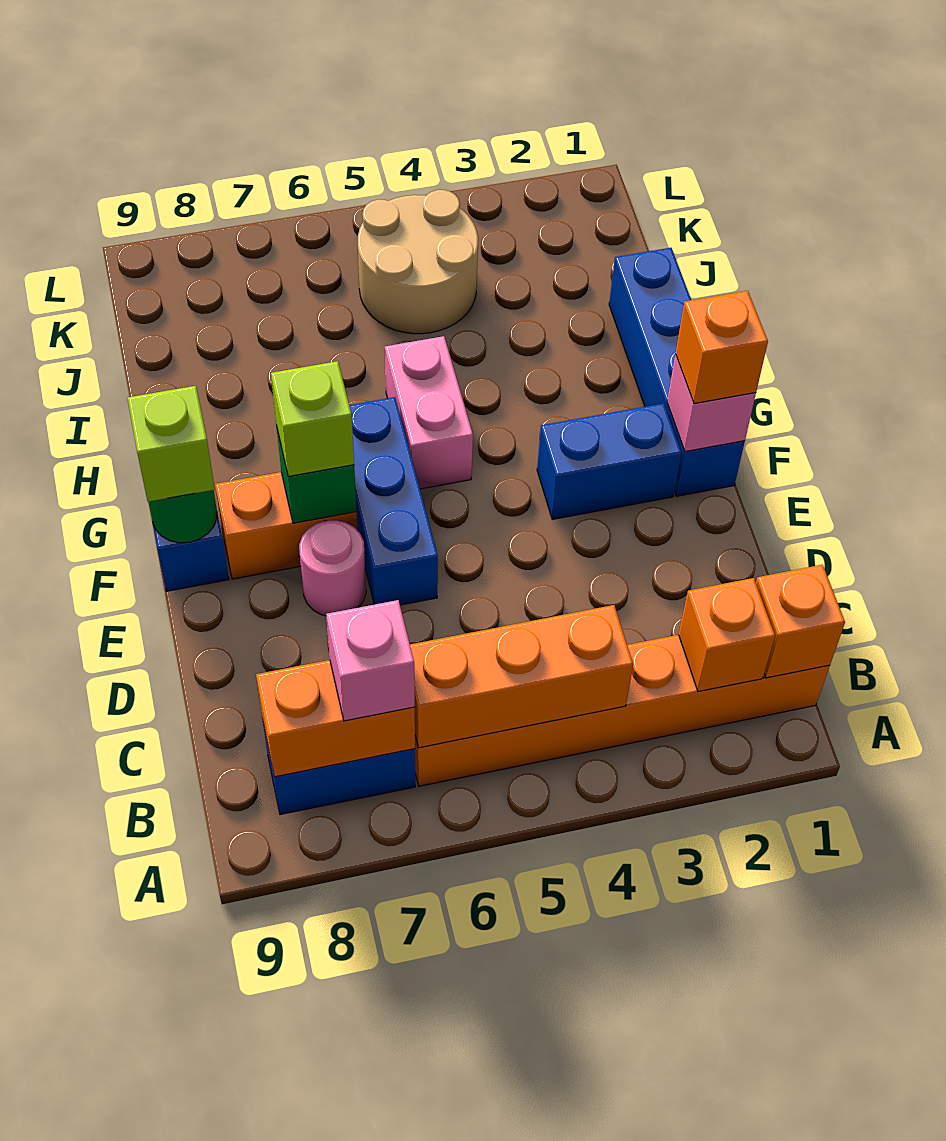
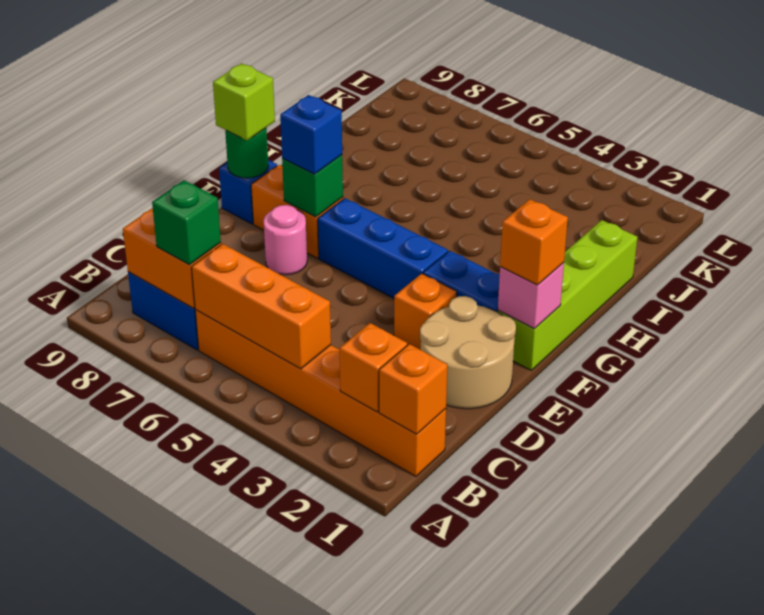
pink 1x1 brick [326,600,415,721] -> green 1x1 brick [152,180,221,265]
none -> orange 1x1 brick [394,274,457,350]
blue 1x3 brick [349,397,438,605] -> blue 1x3 brick turned to [318,198,448,298]
blue 1x4 brick [609,248,745,496] -> lime 1x4 brick [498,220,638,370]
lime 1x1 brick [271,361,354,476] -> blue 1x1 brick [280,95,342,174]
pink 1x2 brick [385,336,473,489] -> none
tan 2x2 round brick [358,190,478,334] -> tan 2x2 round brick moved to [420,296,516,409]

